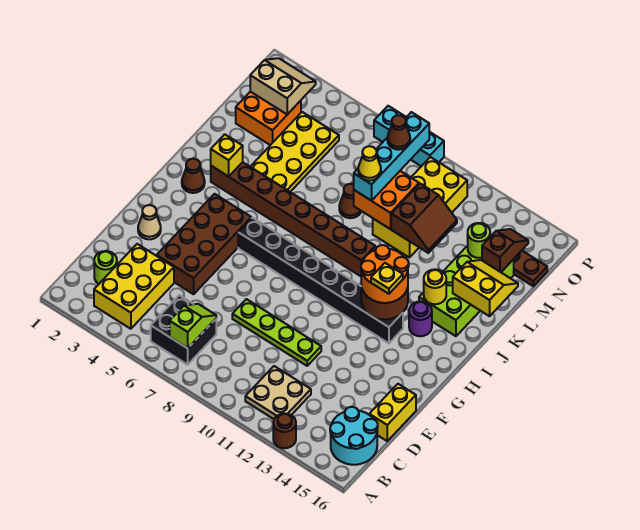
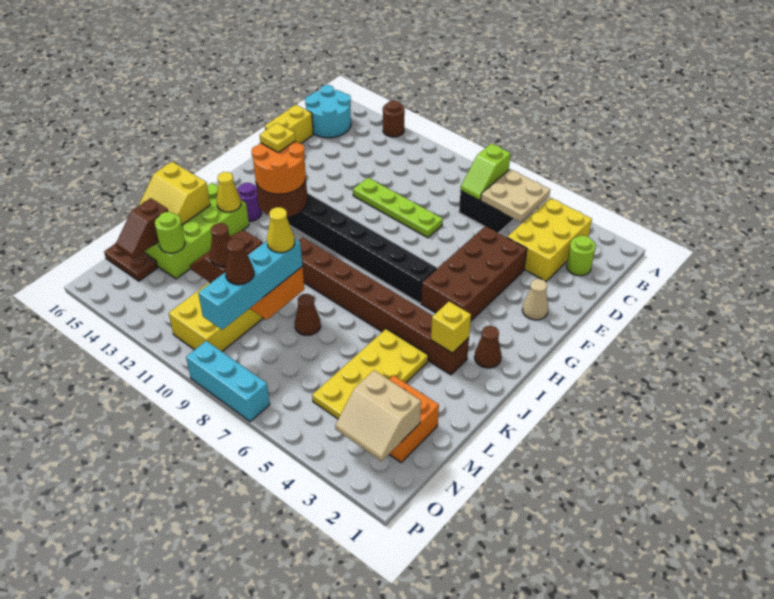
tan 2x2 plate [245,366,311,419] -> tan 2x2 plate moved to [481,169,550,222]
yellow 1x1 round brick [424,269,446,304] -> yellow 1x1 cone [217,172,241,212]
none -> brown 1x1 cone [210,223,231,267]

